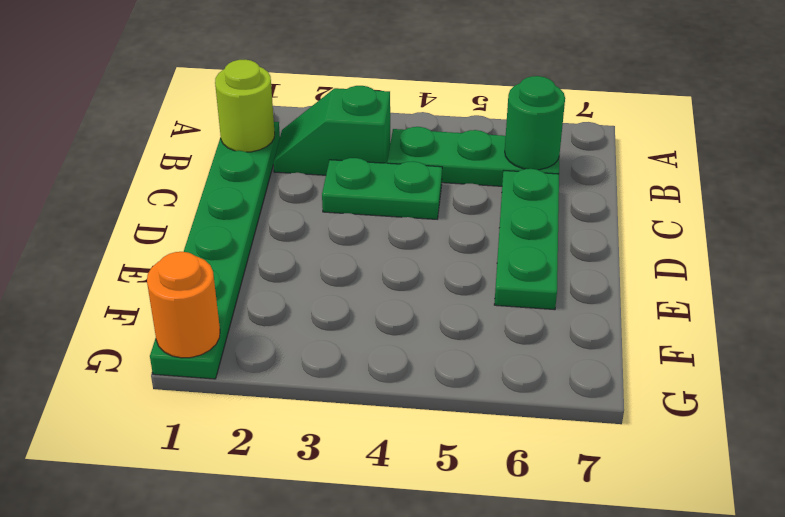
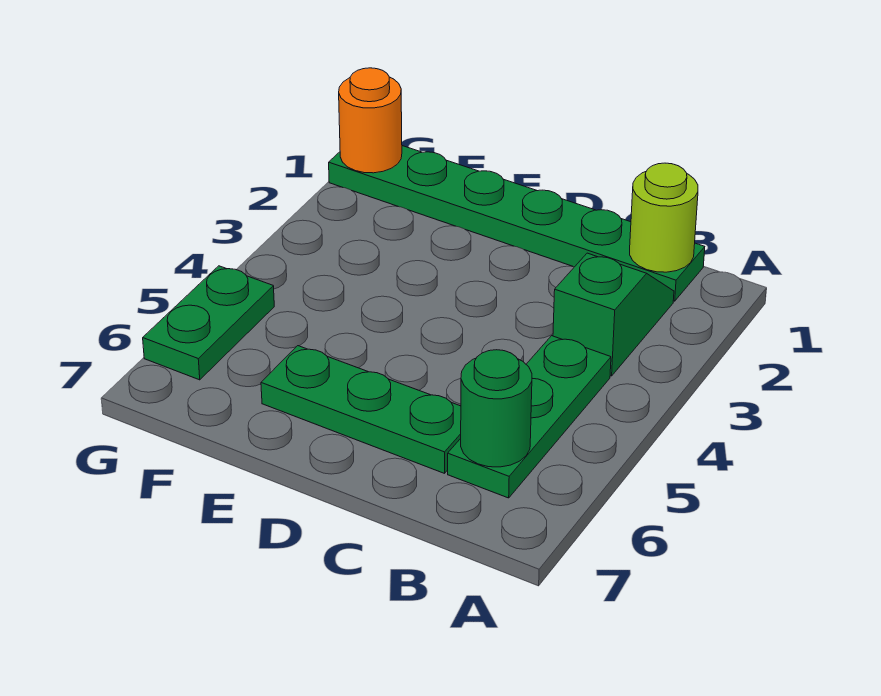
green 1x2 plate [322,158,442,219] -> green 1x2 plate moved to [143,266,274,380]

